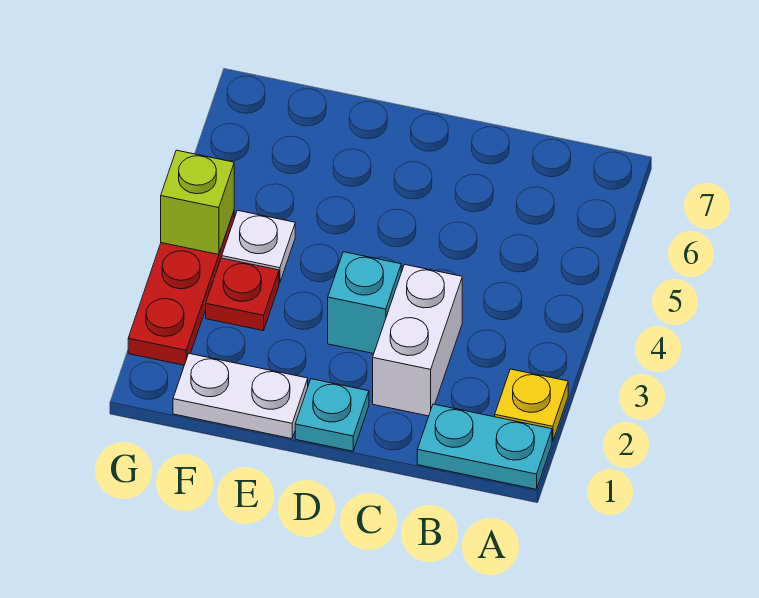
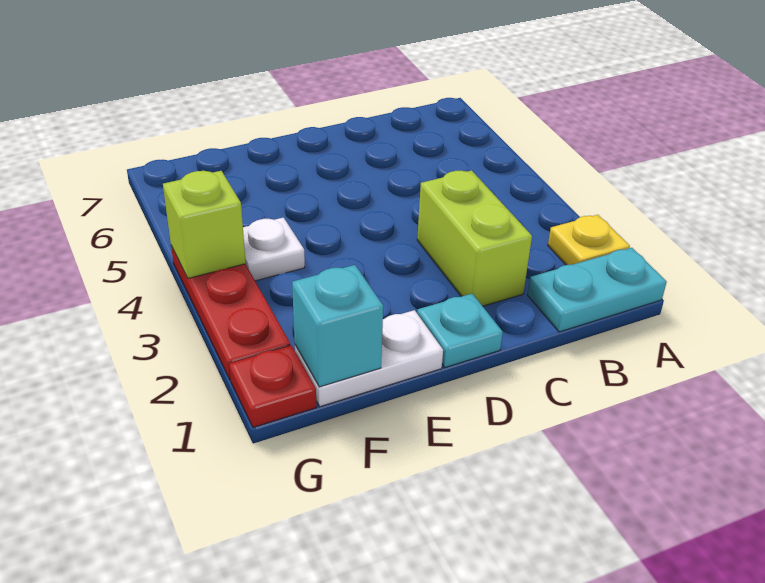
white 1x2 brick [373,265,462,416] -> lime 1x2 brick [417,170,532,306]
cyan 1x1 brick [328,252,401,354] -> cyan 1x1 brick moved to [292,265,383,387]
red 1x1 plate [206,258,279,331] -> red 1x1 plate moved to [229,346,316,427]

